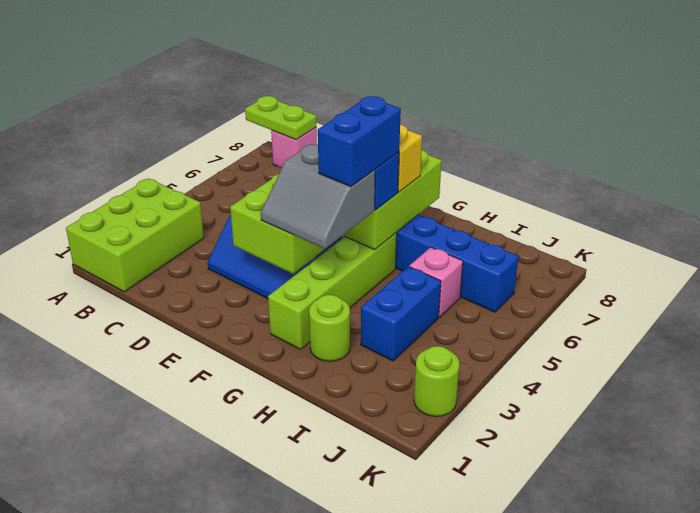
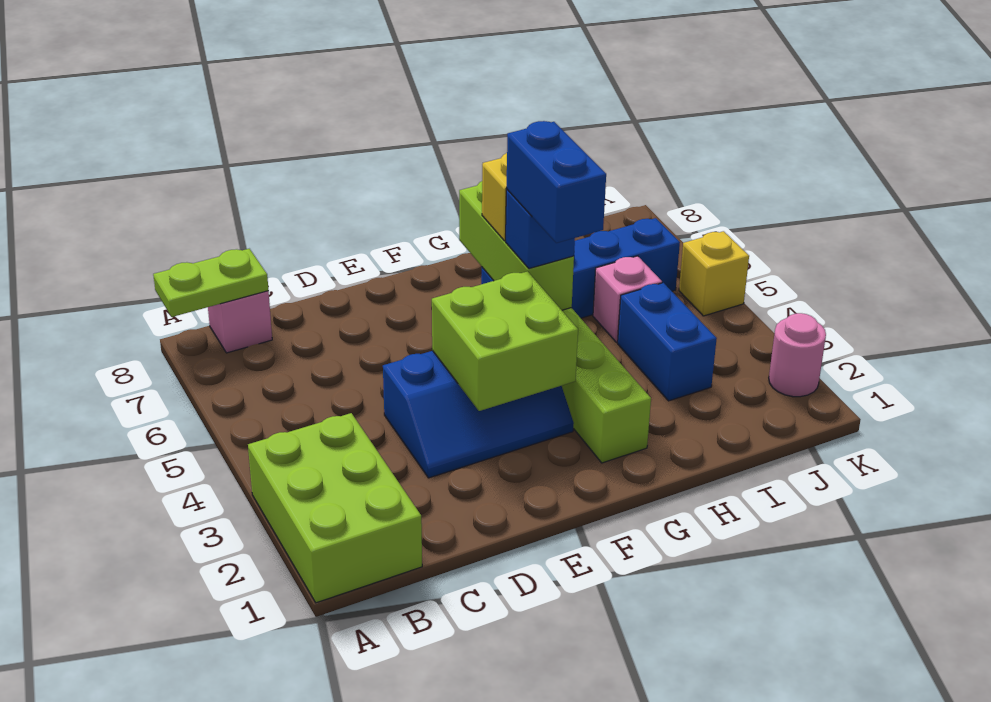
grey 2x2 slope [261,144,375,249] -> none
lime 1x1 round brick [309,295,350,361] -> none
lime 1x1 round brick [414,346,460,416] -> pink 1x1 round brick [769,313,826,397]
none -> yellow 1x1 brick [679,231,749,316]

